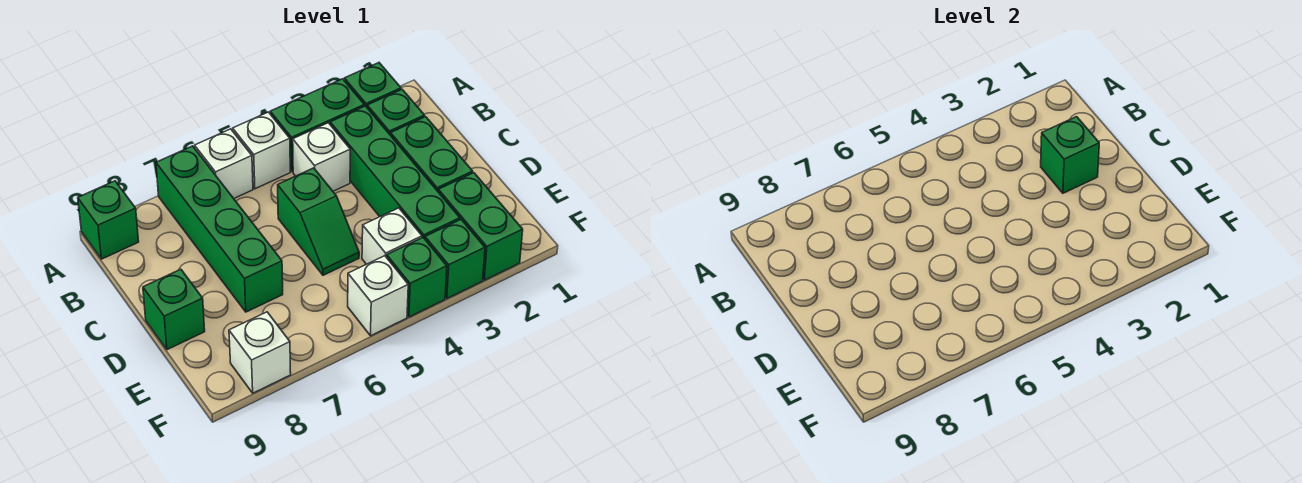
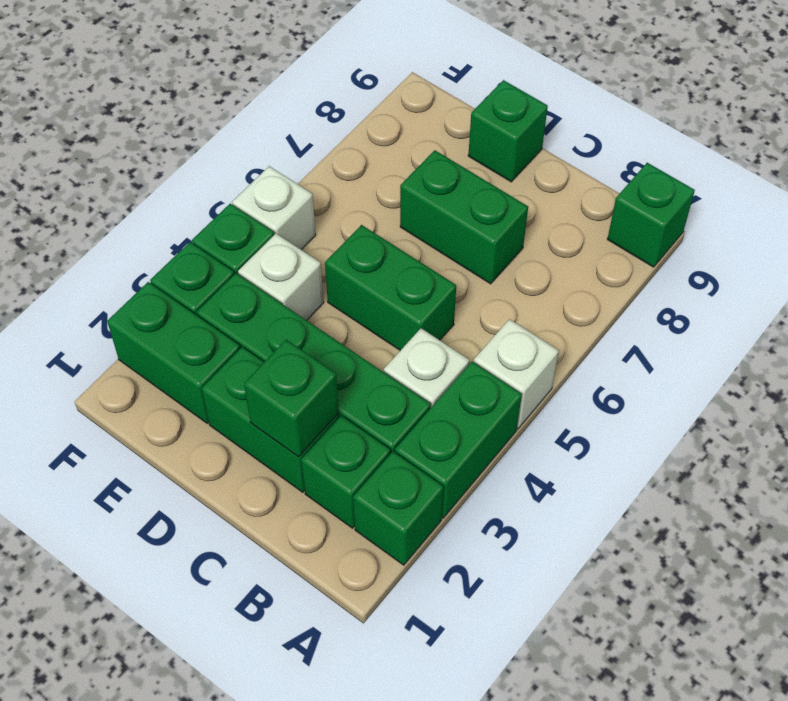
white 1x1 brick [195,129,253,198] -> none
green 1x4 brick [156,146,283,312] -> green 1x2 brick [400,150,528,284]
green 1x2 slope [278,168,359,275] -> green 1x2 brick [325,225,456,350]
white 1x1 brick [229,312,291,393] -> none

